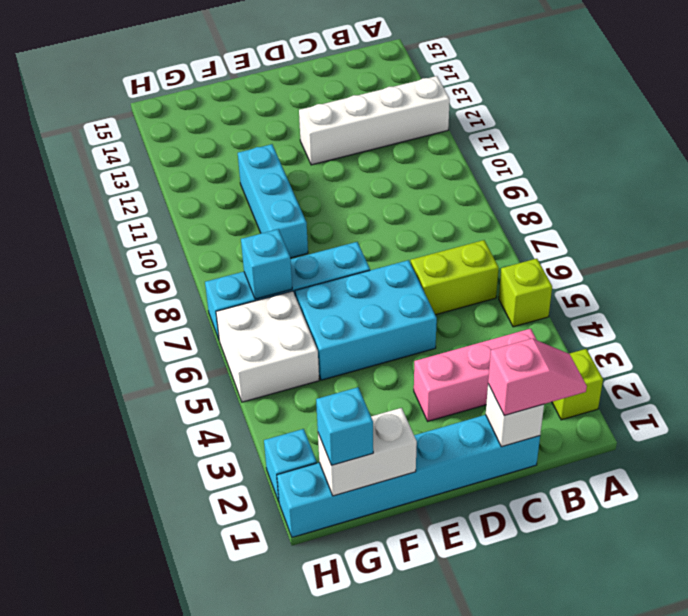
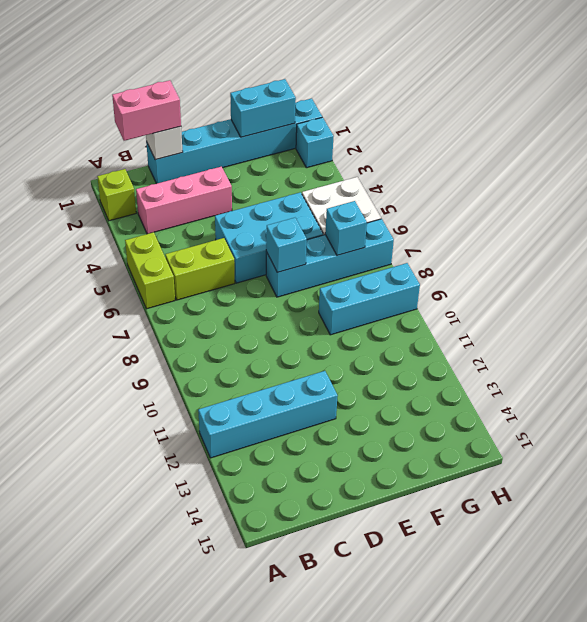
lime 1x1 brick [499,259,552,327] -> lime 1x2 brick [125,232,175,309]
white 1x4 brick [299,76,450,165] -> cyan 1x4 brick [198,371,338,458]
pink 1x2 slope [488,339,587,415] -> pink 1x2 brick [112,80,181,141]
white 1x2 brick [318,408,417,496] -> cyan 1x2 brick [230,79,296,137]
cyan 1x3 brick [238,144,308,258] -> cyan 1x3 brick turned to [319,263,420,335]
cyan 1x1 brick [316,387,373,465] -> cyan 1x1 brick moved to [266,218,307,272]

